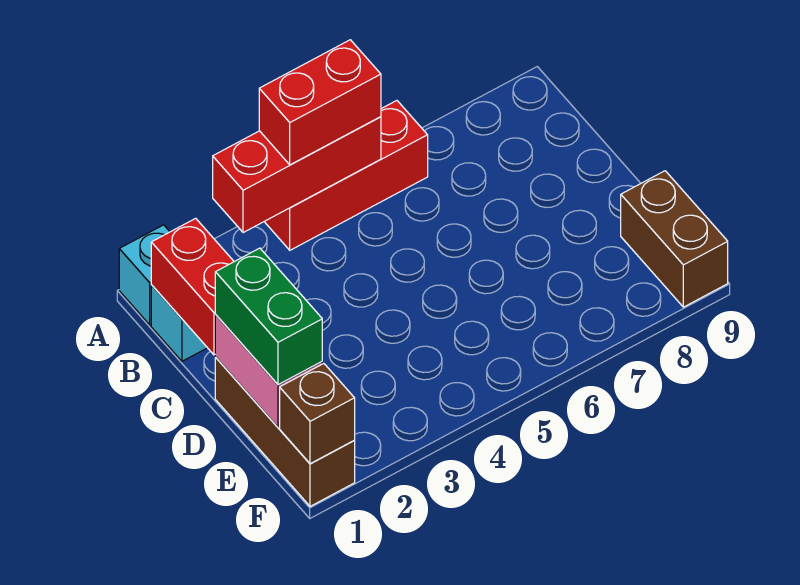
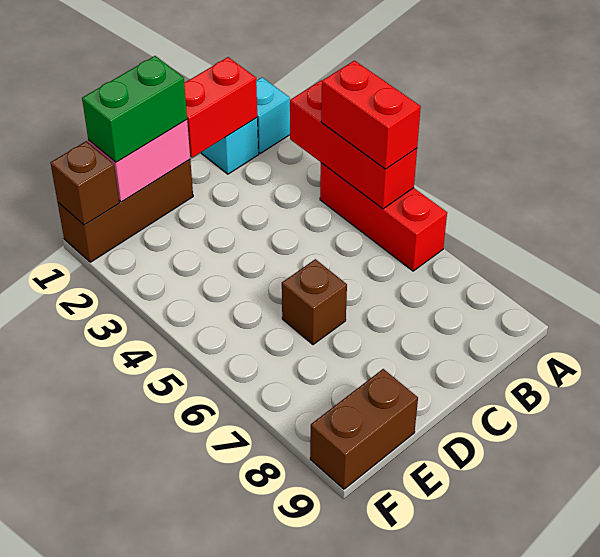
none -> brown 1x1 brick [282,259,347,345]

